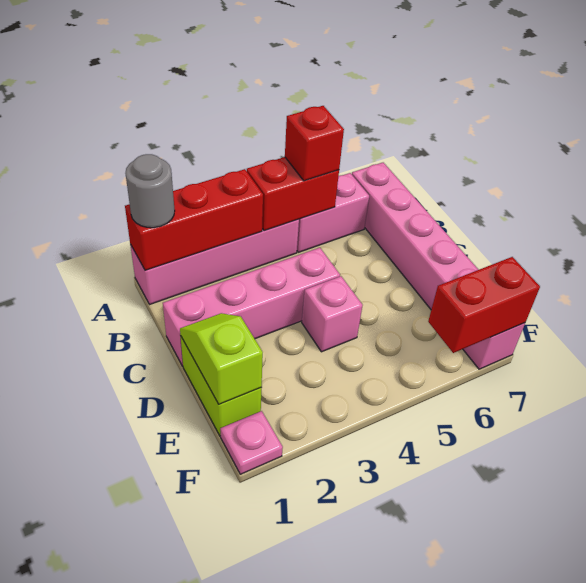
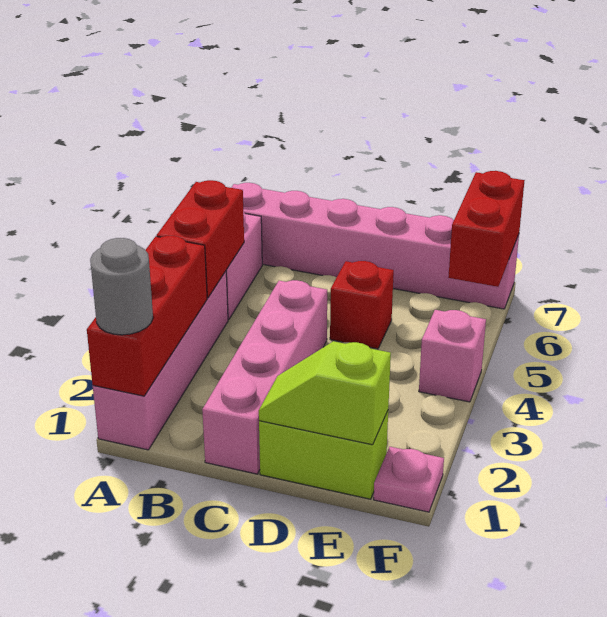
red 1x1 brick [285,106,344,181] -> red 1x1 brick moved to [330,261,394,349]
pink 1x1 brick [302,276,363,352] -> pink 1x1 brick moved to [419,310,486,402]

